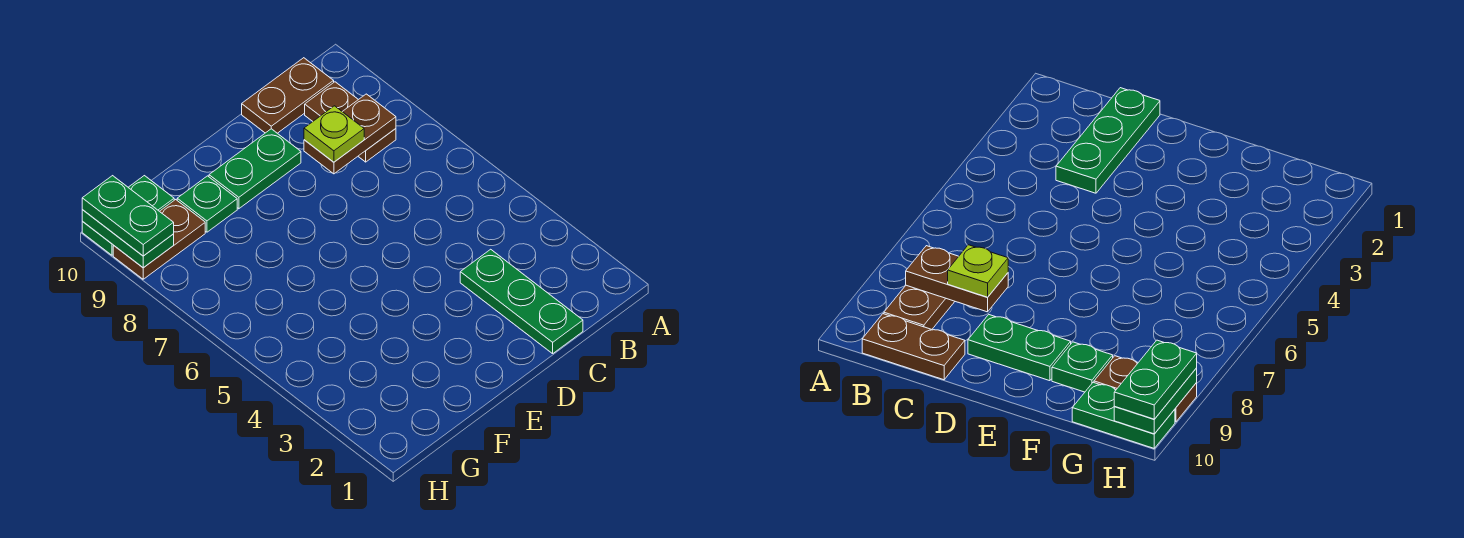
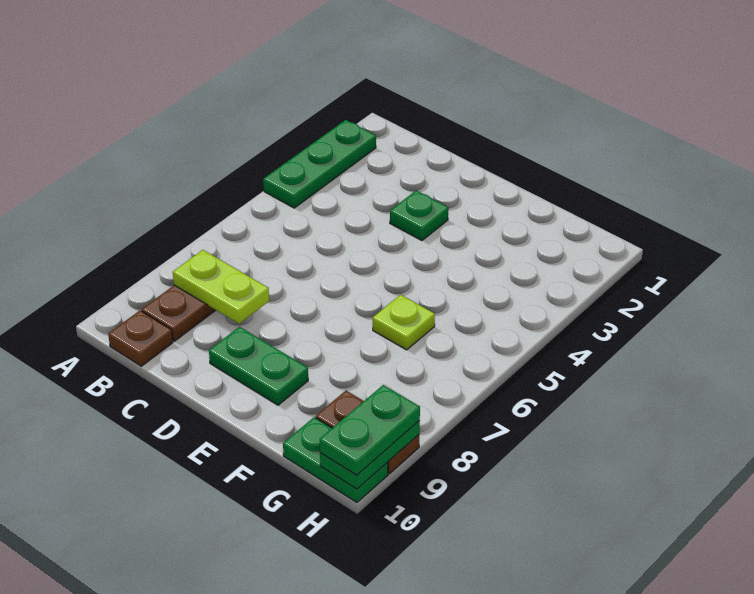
brown 1x2 plate [304,94,396,174] -> lime 1x2 plate [173,250,269,324]
brown 1x2 plate [242,58,334,133] -> brown 1x1 plate [108,311,173,366]
green 1x3 plate [460,249,583,354] -> green 1x3 plate moved to [263,120,376,208]
lime 1x1 plate [304,106,364,162] -> lime 1x1 plate moved to [373,295,435,350]
green 1x1 plate [177,176,237,232] -> green 1x1 plate moved to [390,190,448,241]

